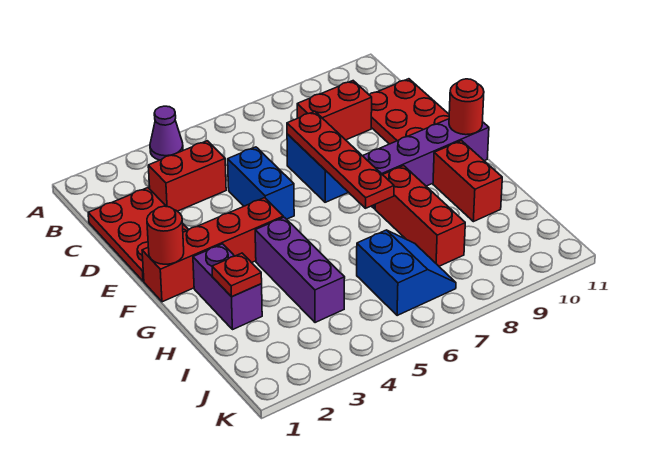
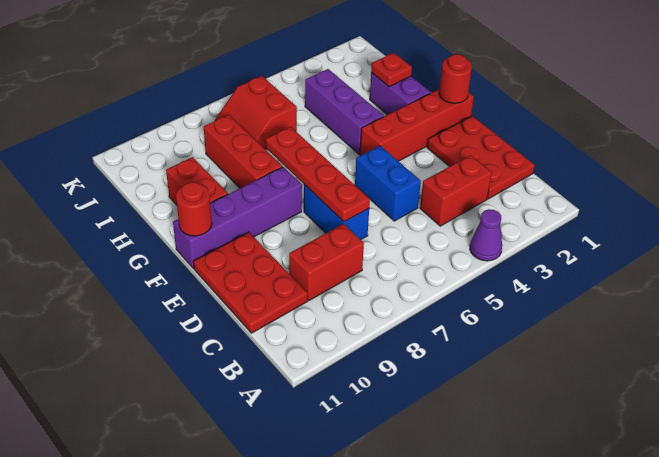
blue 2x2 slope [357,230,456,316] -> red 2x2 slope [214,76,297,149]

